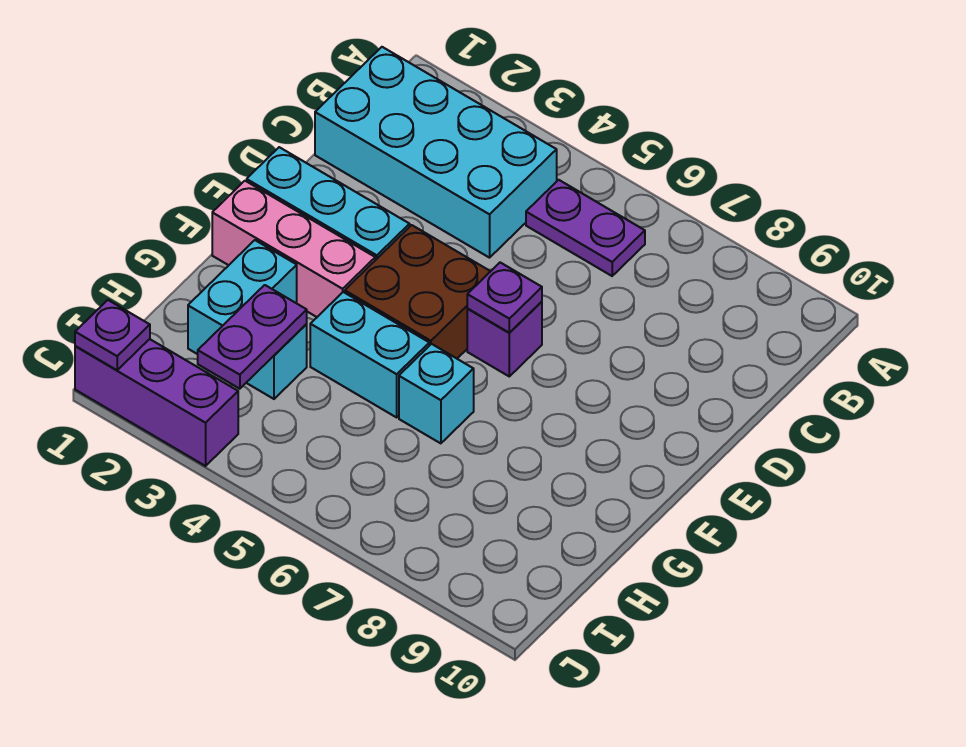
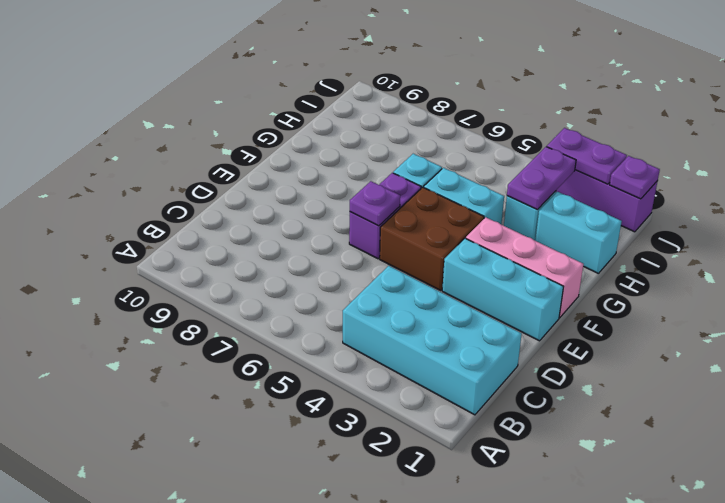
purple 1x2 plate [526,180,645,276] -> purple 1x2 plate moved to [547,128,627,184]
purple 1x1 brick [467,302,542,376] -> purple 1x2 brick [349,173,421,259]
cyan 1x2 brick [188,240,297,354] -> cyan 1x2 brick turned to [535,192,622,274]

